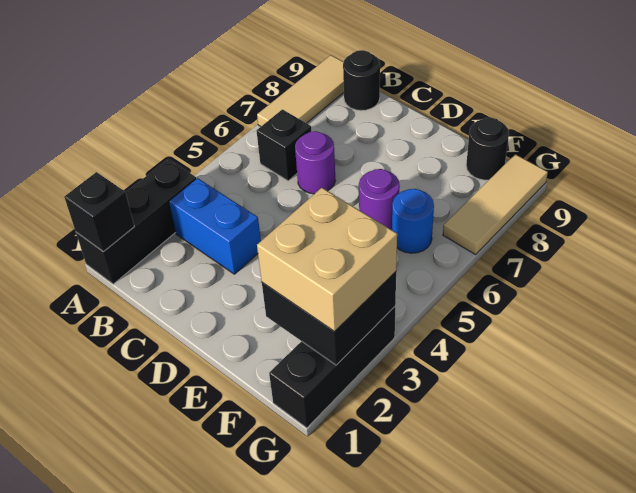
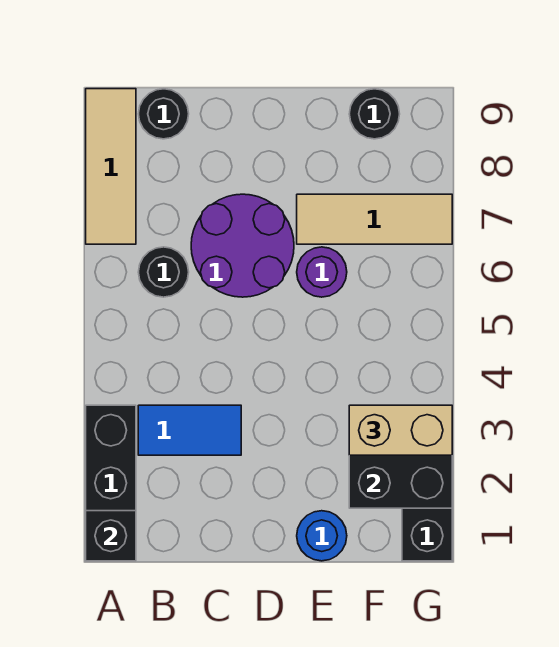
blue 1x2 brick [169,178,261,274] -> blue 1x2 tile [138,405,241,455]
black 1x1 brick [257,109,311,181] -> black 1x1 round brick [138,247,189,297]
purple 1x1 round brick [295,131,335,194] -> purple 2x2 round brick [191,194,294,297]
tan 2x2 brick [257,188,397,332] -> tan 1x2 brick [349,405,452,455]
blue 1x1 round brick [392,189,434,253] -> blue 1x1 round brick moved to [297,511,347,561]
tan 1x3 tile [443,154,548,255] -> tan 1x3 tile turned to [297,194,452,244]

